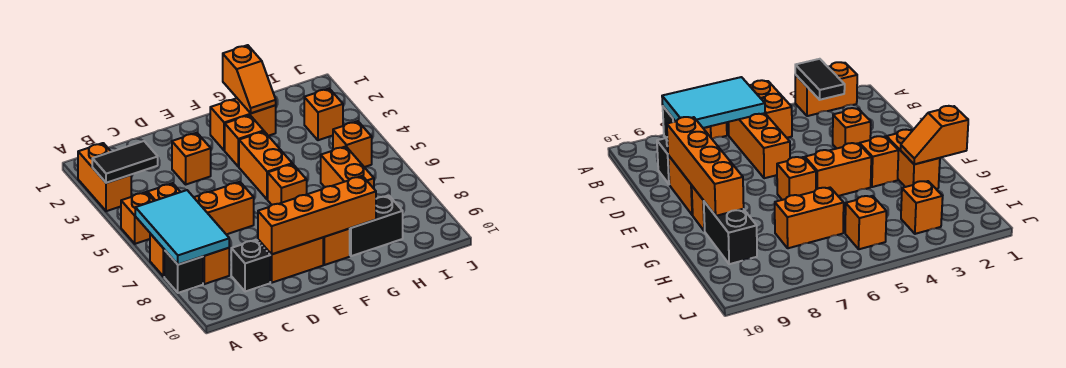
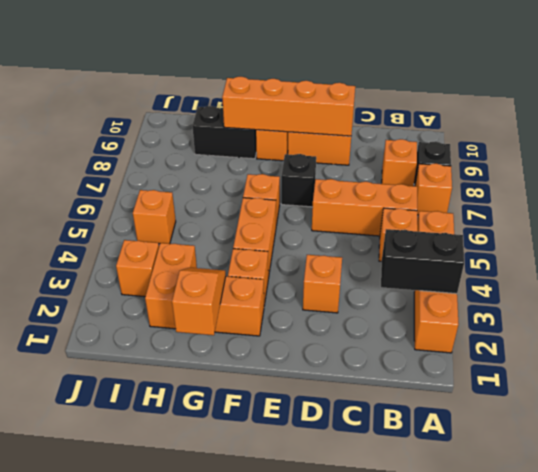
black 1x2 tile [92,141,158,183] -> black 1x2 brick [381,229,464,294]
cyan 2x3 tile [135,190,229,265] -> none
black 1x1 brick [231,240,270,292] -> black 1x1 brick moved to [281,154,316,207]
orange 1x2 brick [321,146,374,188] -> orange 1x2 brick moved to [145,243,197,329]

